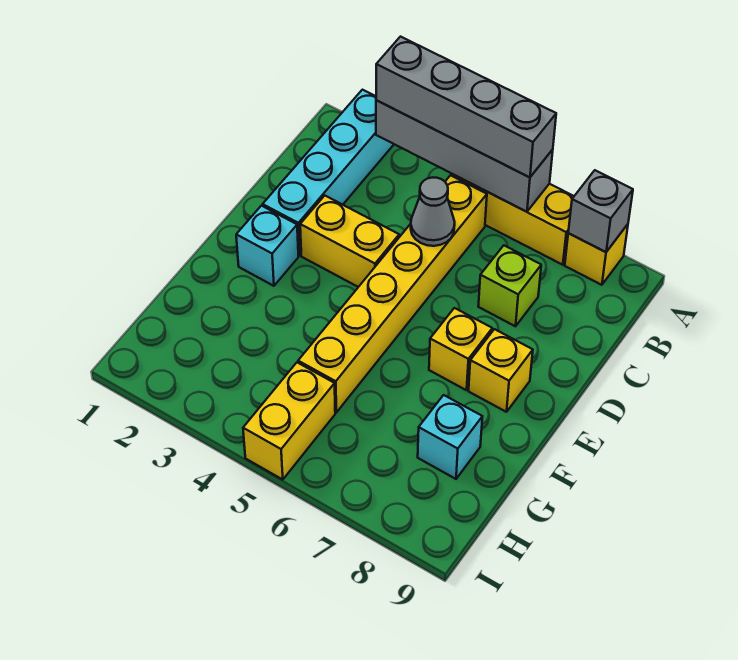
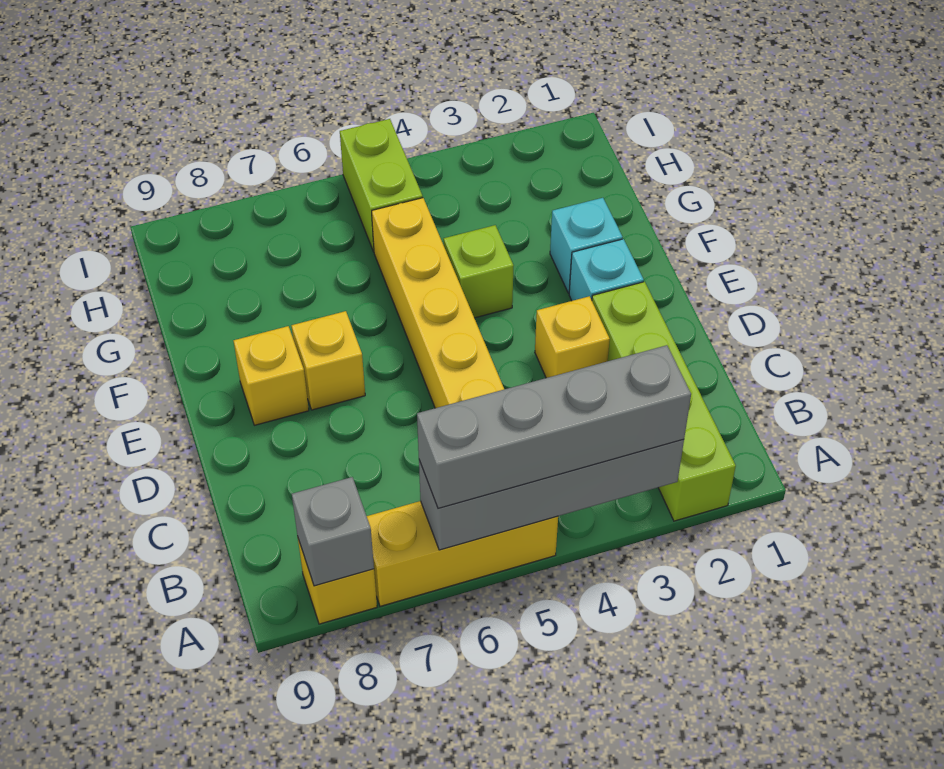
cyan 1x4 brick [263,90,394,255] -> lime 1x4 brick [592,282,736,521]
grey 1x1 cone [411,177,455,246] -> none
lime 1x1 brick [478,246,541,326] -> lime 1x1 brick moved to [444,225,514,318]
yellow 1x2 brick [300,196,399,287] -> yellow 1x1 brick [535,296,610,378]
cyan 1x1 brick [418,395,482,479] -> cyan 1x1 brick moved to [550,198,623,293]
yellow 1x2 brick [243,363,335,480] -> lime 1x2 brick [340,119,423,252]

